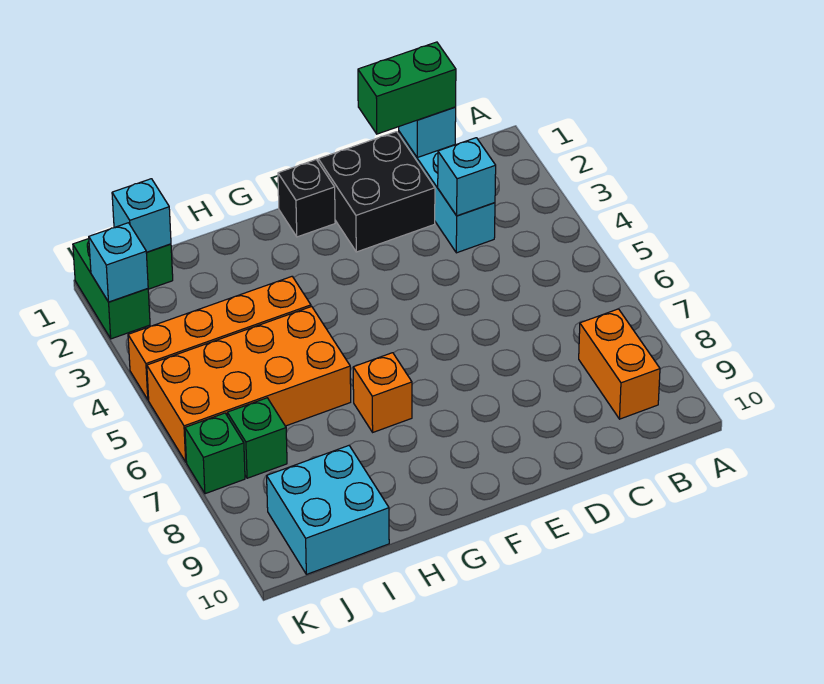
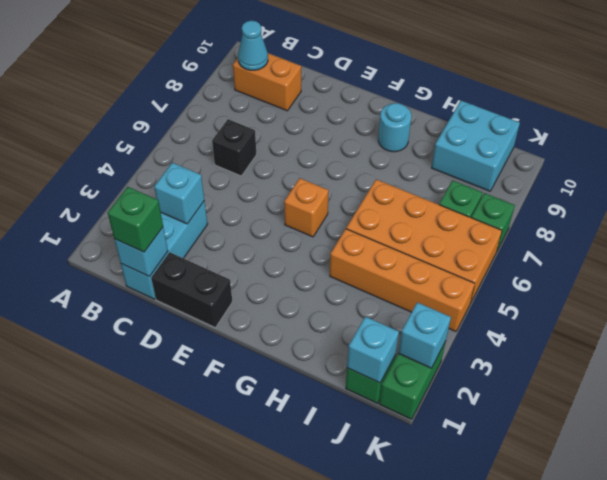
orange 1x2 brick [579,309,660,419] -> orange 1x2 brick turned to [233,53,301,111]
none -> cyan 1x1 cone [238,21,268,70]
green 1x2 brick [358,42,456,134] -> green 1x1 brick [108,187,163,252]
black 2x2 brick [318,132,435,252] -> black 1x2 brick [151,252,232,328]
black 1x1 brick [278,160,335,237] -> black 1x1 brick moved to [212,119,257,176]
orange 1x1 brick [353,353,412,432] -> orange 1x1 brick moved to [284,178,329,237]
none -> cyan 1x1 round brick [378,103,411,152]

